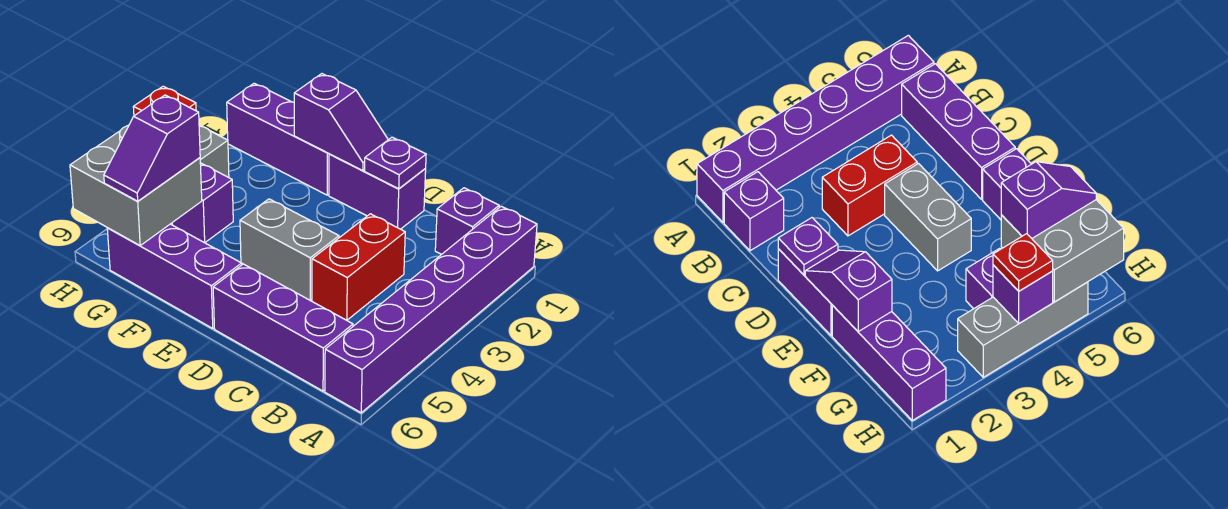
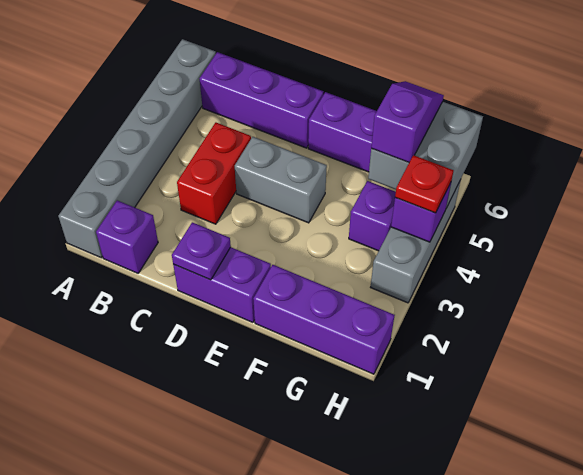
purple 1x6 brick [325,206,537,413] -> grey 1x6 brick [58,39,216,258]
purple 1x2 slope [294,74,388,170] -> none

